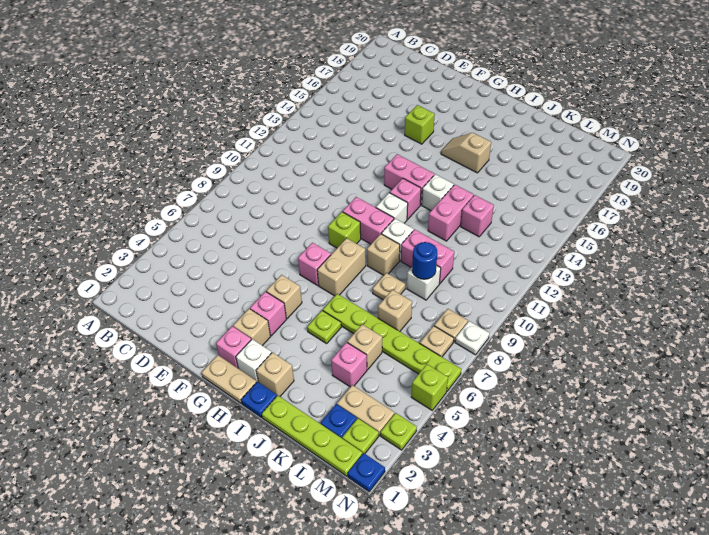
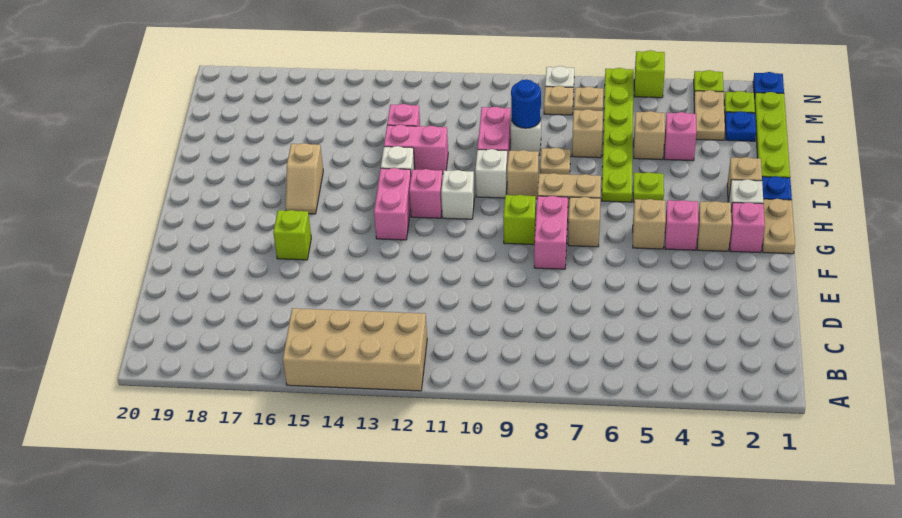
none -> tan 2x4 brick [283,308,427,391]
pink 1x1 brick [298,243,331,286] -> tan 1x1 brick [568,197,600,247]
pink 1x2 brick [343,197,394,244] -> pink 1x2 brick moved to [534,196,568,269]

